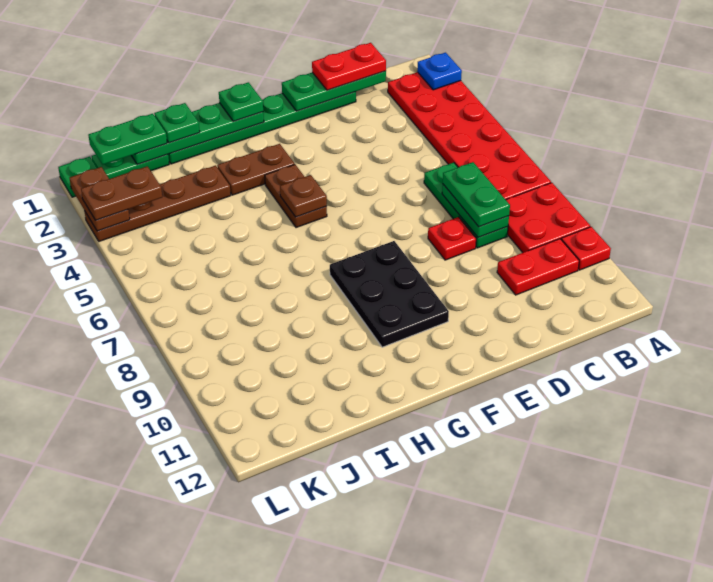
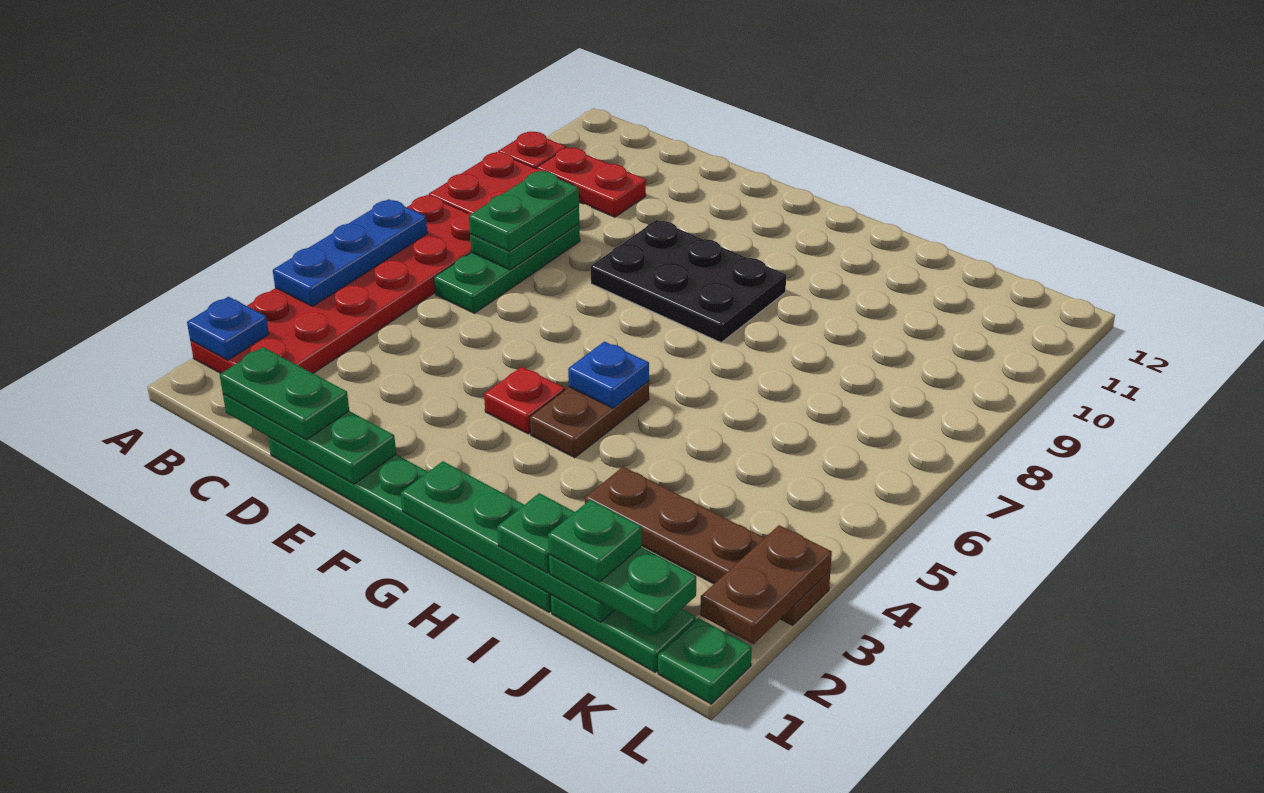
none -> blue 1x3 plate [273,199,427,306]
red 1x2 plate [312,43,386,90] -> green 1x2 plate [220,347,349,440]
red 1x1 plate [428,217,476,260] -> red 1x1 plate moved to [484,367,565,434]
black 2x3 plate [330,241,449,347] -> black 2x3 plate turned to [590,220,786,342]
green 1x1 plate [219,82,263,121] -> green 1x1 plate moved to [548,500,641,582]
brown 1x2 plate [217,144,295,195] -> none
brown 1x1 plate [280,175,327,217] -> blue 1x1 plate [568,342,649,408]
brown 1x2 plate [81,166,162,220] -> none

